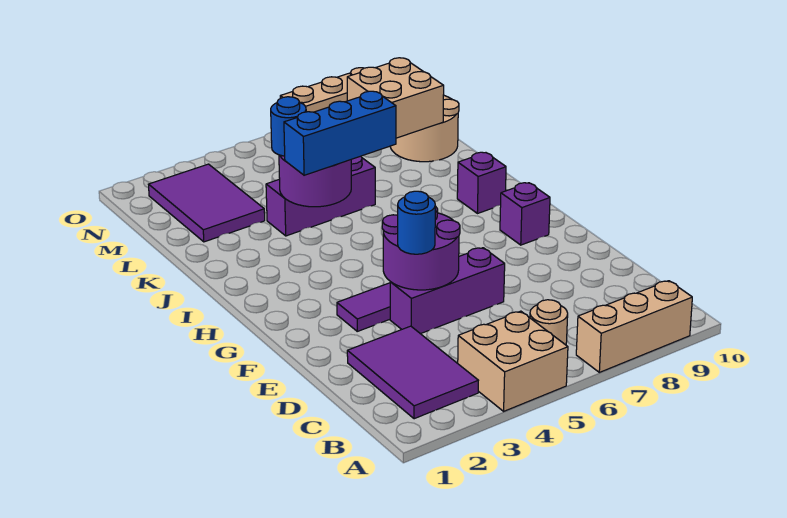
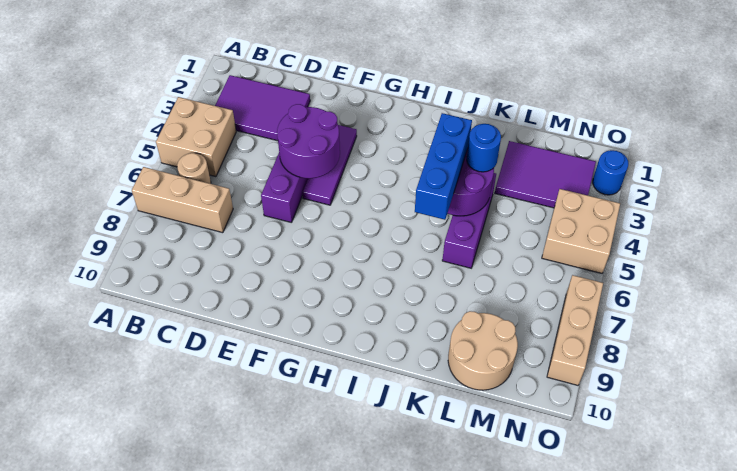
tan 1x3 brick [576,281,692,372] -> tan 1x3 brick turned to [132,167,233,233]
blue 1x1 round brick [398,191,435,254] -> blue 1x1 round brick moved to [593,150,628,195]
purple 1x1 brick [500,183,550,245] -> none
purple 1x1 brick [457,152,506,214] -> none
tan 2x2 brick [347,58,444,138] -> tan 2x2 brick moved to [542,189,620,273]

